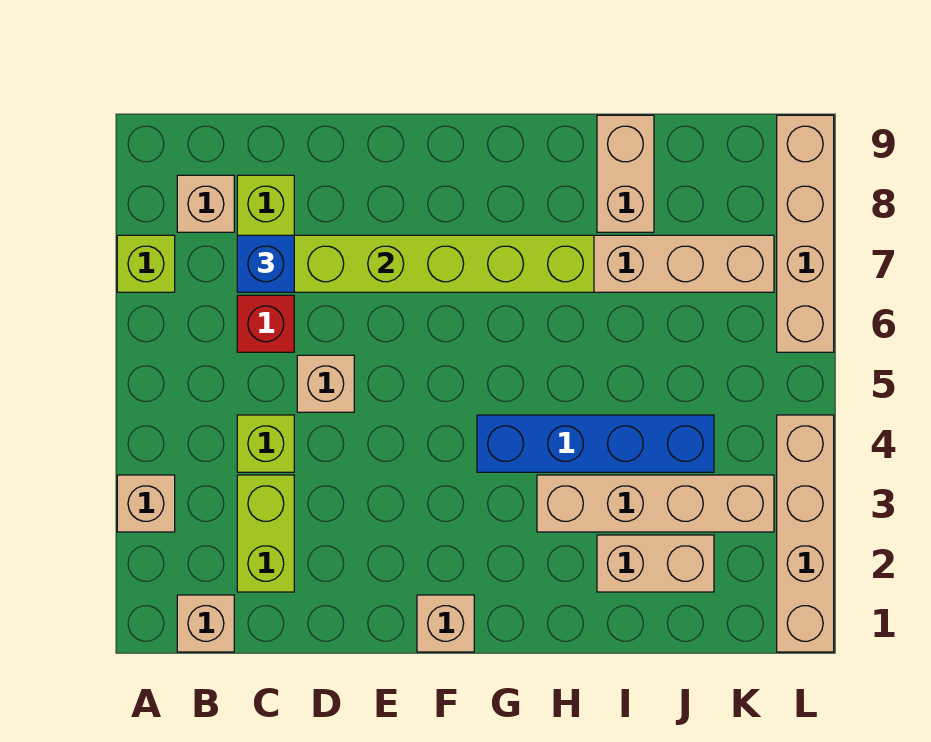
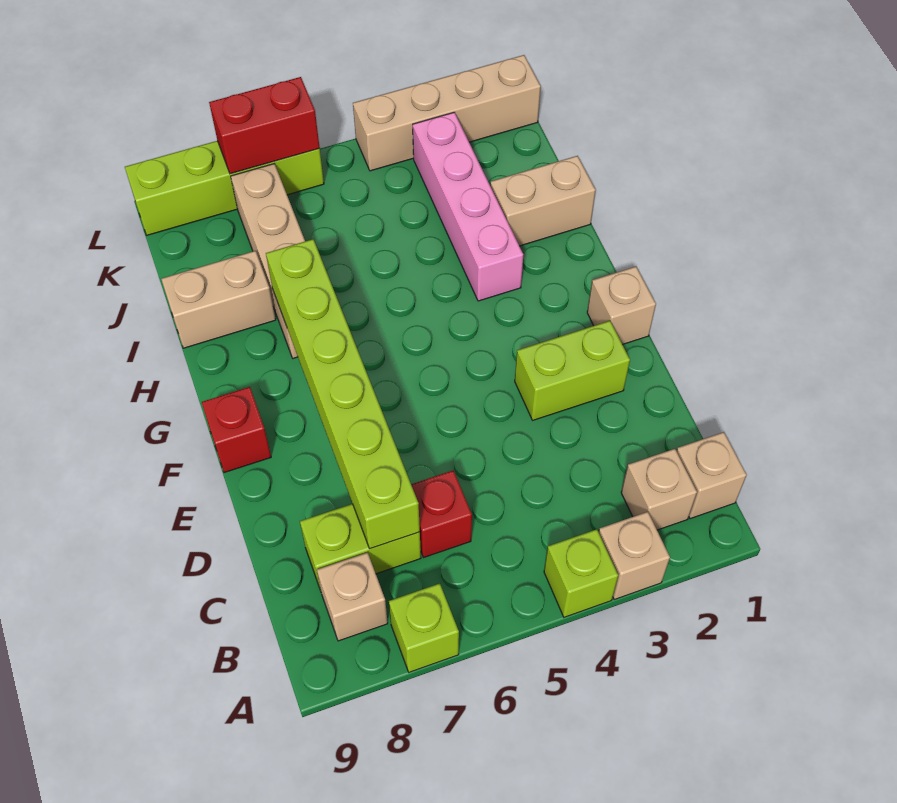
lime 1x2 brick [237,475,294,592] -> lime 1x2 brick moved to [515,321,630,420]
lime 1x1 brick [237,415,294,472] -> lime 1x1 brick moved to [544,529,618,617]
blue 1x1 brick [237,235,294,292] -> none
tan 1x1 brick [297,355,354,412] -> tan 1x1 brick moved to [621,449,697,530]
none -> red 1x1 brick [202,387,271,473]
blue 1x4 brick [477,415,714,472] -> none
tan 1x4 brick [537,475,774,532] -> pink 1x4 brick [413,112,523,301]
tan 1x2 brick [597,535,714,592] -> tan 1x2 brick turned to [490,156,596,246]
tan 1x4 brick [777,115,834,352] -> lime 1x4 brick [125,141,324,235]
none -> red 1x2 brick [209,77,320,174]

